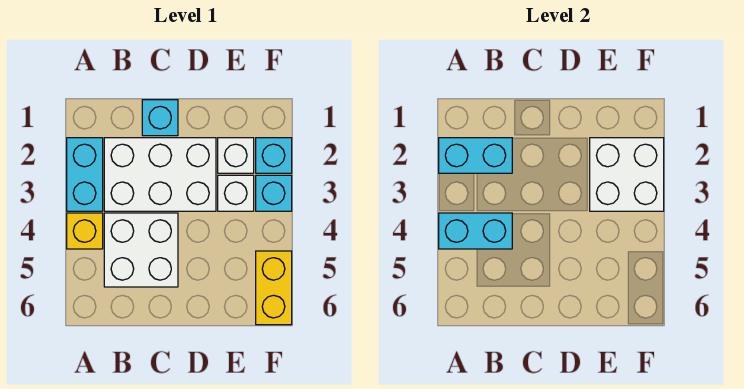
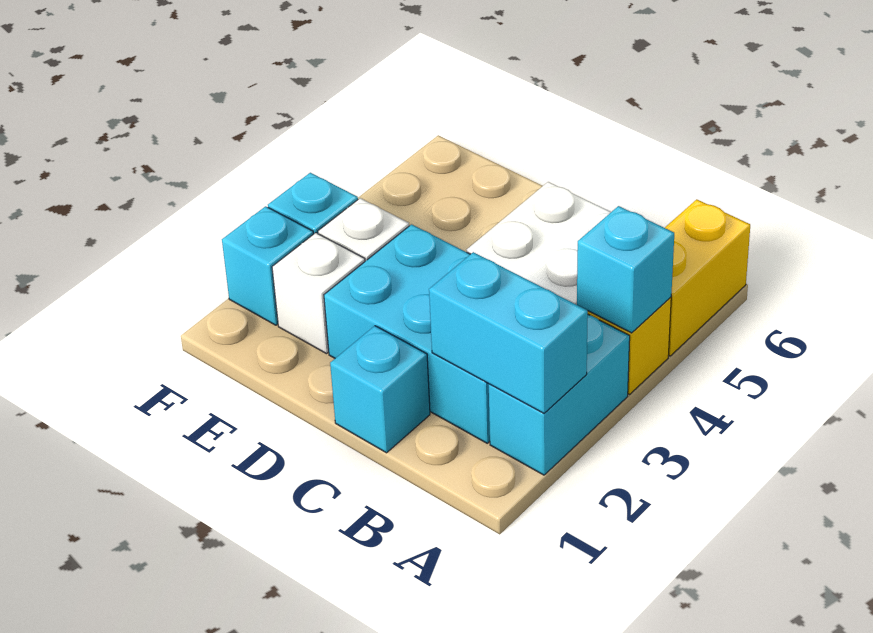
cyan 1x2 brick [439,213,512,249] -> cyan 1x1 brick [577,206,674,333]
white 2x3 brick [104,138,216,211] -> cyan 2x3 brick [324,224,490,443]
white 2x2 brick [590,138,664,211] -> none
yellow 1x2 brick [256,251,292,325] -> yellow 1x2 brick moved to [665,199,750,356]

